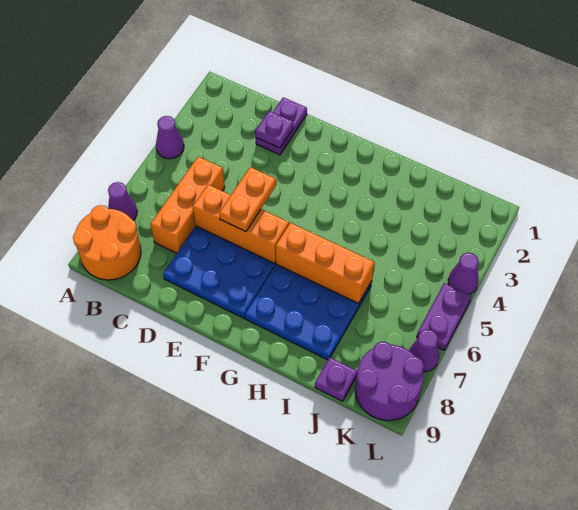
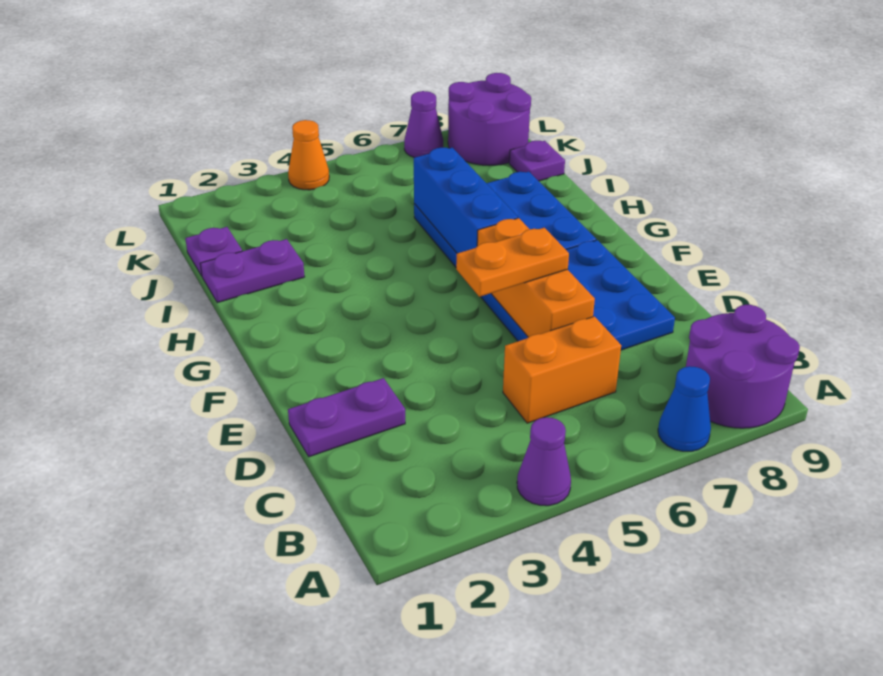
purple 1x1 cone [108,182,137,220] -> blue 1x1 cone [658,366,711,451]
orange 2x2 round brick [73,205,141,280] -> purple 2x2 round brick [686,305,800,428]
orange 1x3 brick [150,157,225,253] -> orange 1x2 brick [503,316,621,423]
purple 1x1 plate [255,111,293,148] -> purple 1x1 plate moved to [185,227,242,276]
orange 1x3 brick [276,223,374,304] -> blue 1x3 brick [414,148,518,253]
purple 1x1 cone [448,253,479,294] -> orange 1x1 cone [288,120,329,190]
purple 1x2 plate [417,283,471,350] -> purple 1x2 plate moved to [200,239,305,303]

